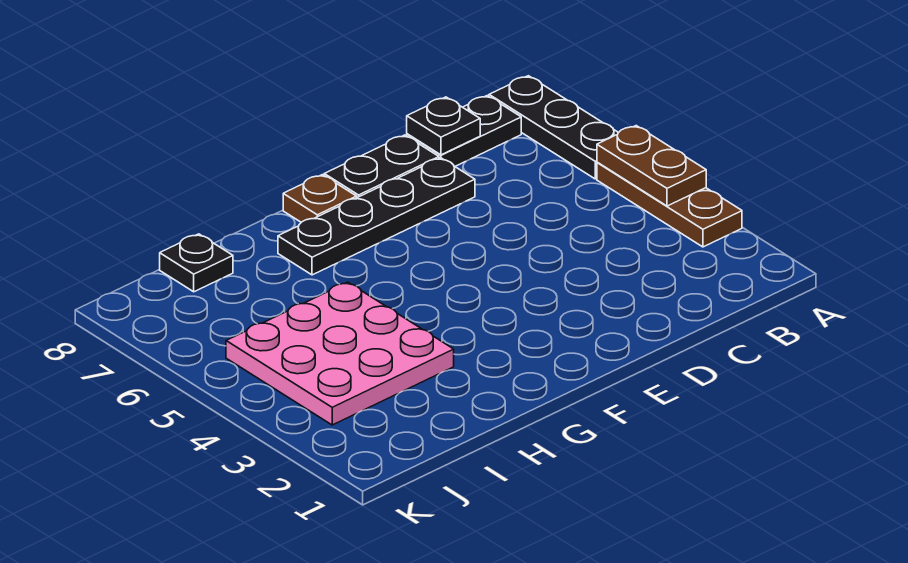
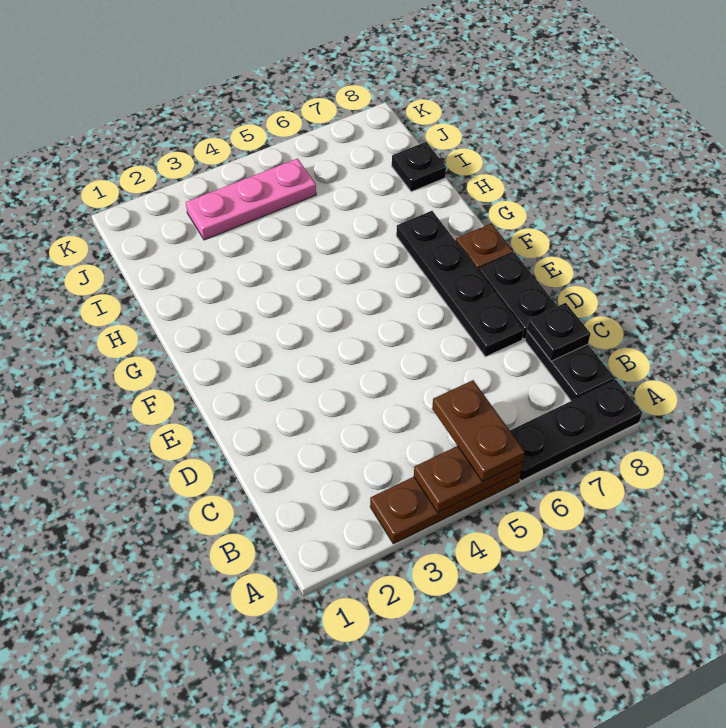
none -> brown 1x2 plate [432,380,525,482]
pink 3x3 plate [226,282,454,425] -> pink 1x3 plate [186,159,316,240]

